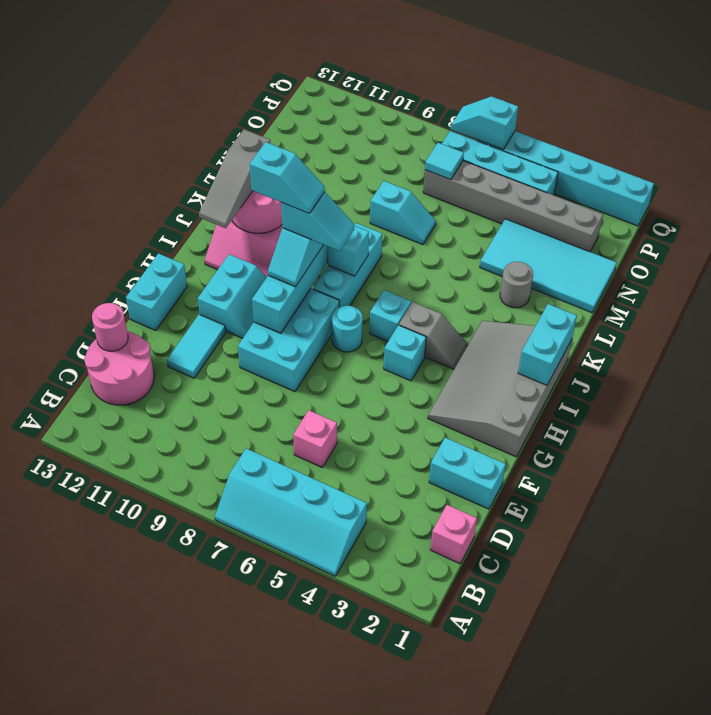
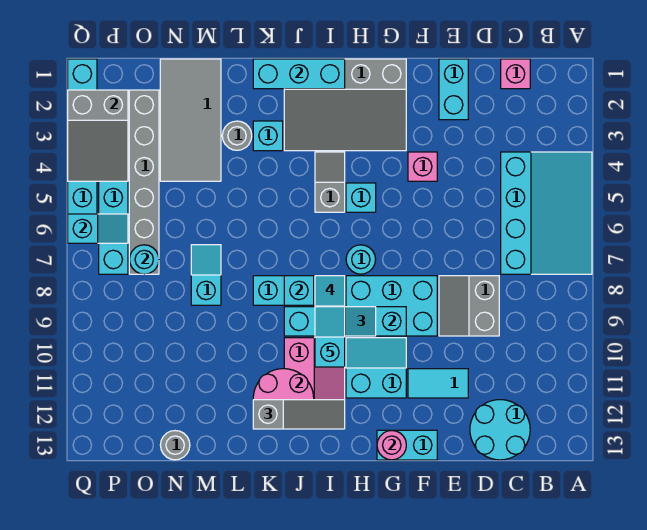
cyan 2x4 slope [215,448,367,576] -> cyan 3x4 slope [501,152,592,274]
pink 2x2 round brick [84,331,154,405] -> cyan 2x2 round brick [470,400,530,460]
pink 1x1 brick [293,410,337,467] -> pink 1x1 brick moved to [408,152,437,181]
none -> grey 2x2 slope [439,276,499,336]
pink 1x1 round brick [92,303,128,351] -> pink 1x1 round brick moved to [377,430,406,460]
cyan 1x2 brick [518,304,577,385] -> cyan 1x3 brick [253,59,345,89]
cyan 1x1 brick [369,290,411,341] -> cyan 1x1 brick moved to [253,121,283,151]
cyan 2x4 tile [480,219,617,313] -> grey 2x4 tile [160,59,221,181]
none -> grey 1x1 round brick [160,431,190,460]
cyan 1x1 tile [425,143,464,180] -> cyan 1x1 round brick [129,245,159,274]
none -> grey 2x3 slope [68,90,128,181]
cyan 1x2 slope [451,96,518,150] -> cyan 1x2 slope turned to [68,214,128,243]

